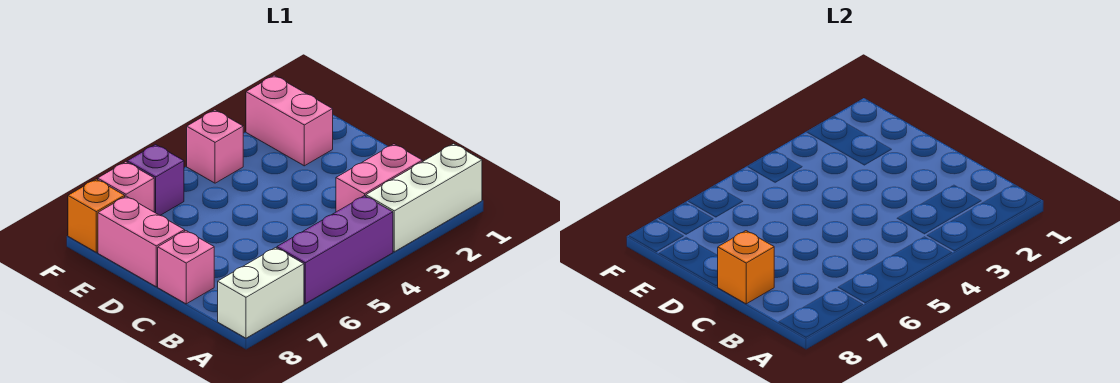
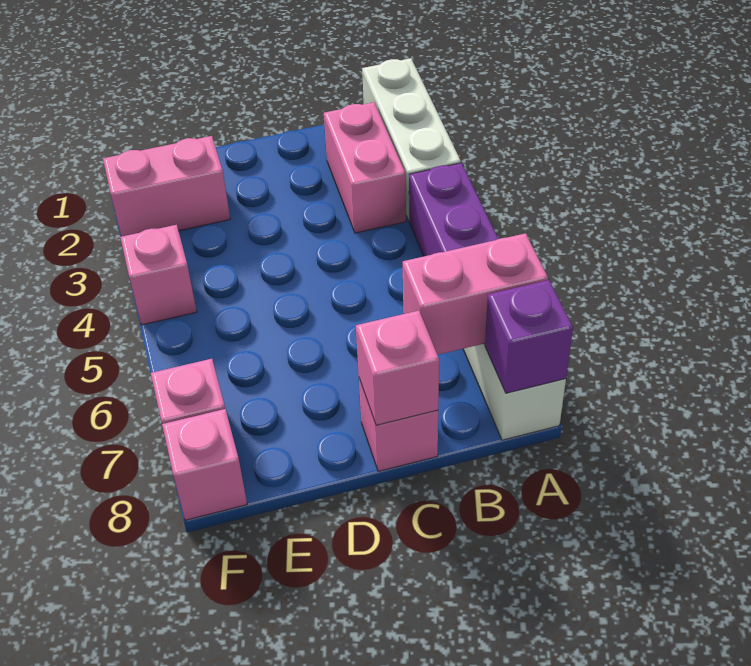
orange 1x1 brick [717,231,774,304] -> pink 1x1 brick [356,311,439,425]
pink 1x2 brick [98,196,185,287] -> pink 1x2 brick moved to [403,233,548,355]
purple 1x1 brick [127,145,184,215] -> purple 1x1 brick moved to [485,280,573,393]
orange 1x1 brick [68,179,125,252] -> pink 1x1 brick [162,409,247,520]

